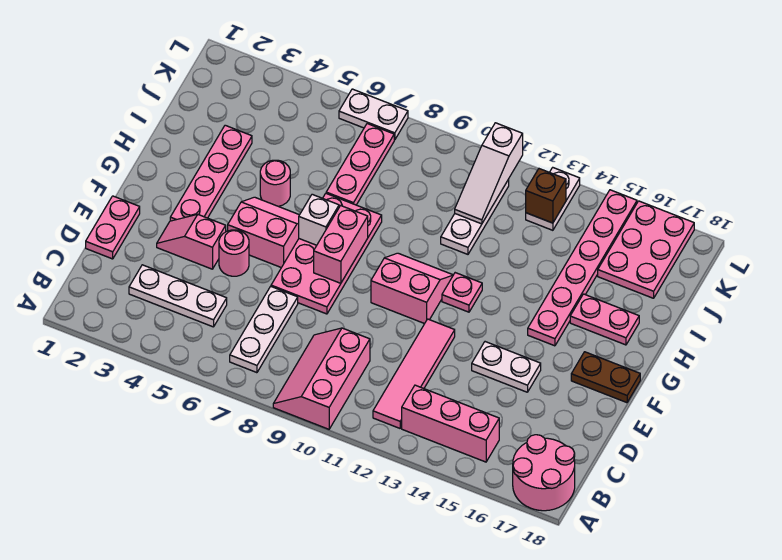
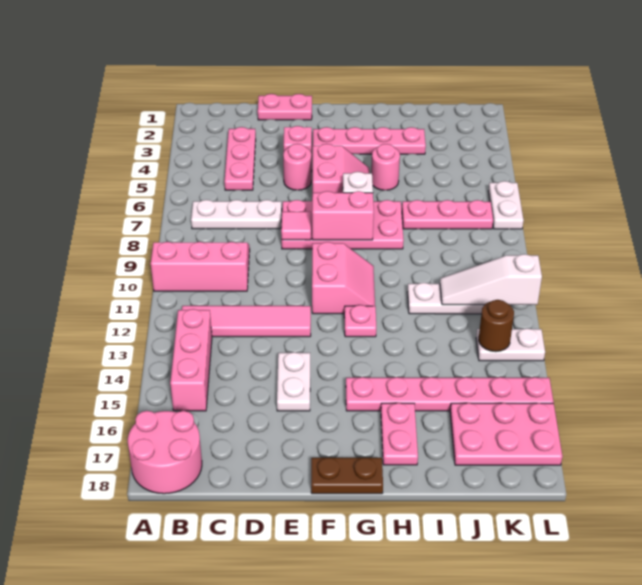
white 1x3 plate [129,265,227,327] -> pink 1x3 plate [225,127,256,190]
none -> pink 1x1 tile [281,212,311,240]
brown 1x2 plate [571,352,640,403] -> brown 1x2 plate turned to [311,458,383,494]
brown 1x1 brick [526,169,566,223] -> brown 1x1 round brick [479,300,514,352]

